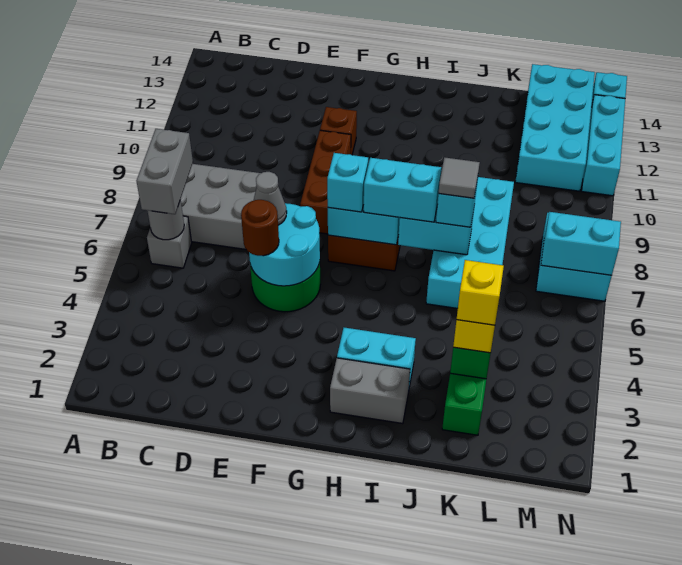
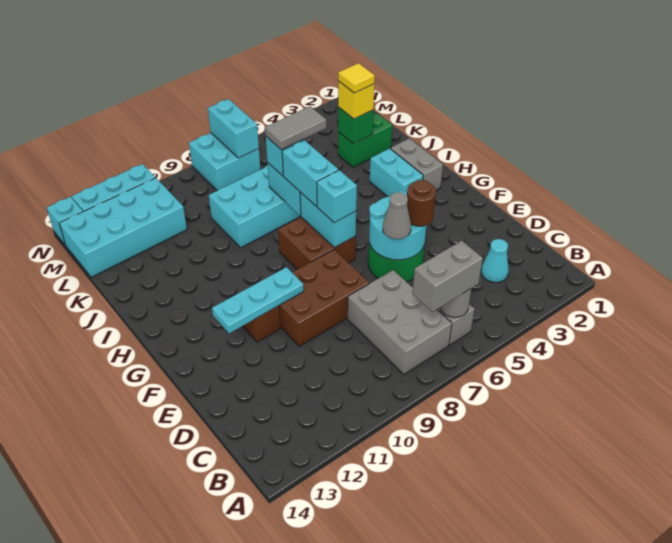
none -> cyan 1x1 cone [481,239,509,283]
brown 1x3 brick [300,130,351,234] -> brown 2x3 brick [279,250,369,346]
none -> cyan 1x3 plate [212,267,304,333]
grey 1x1 tile [439,157,480,198] -> grey 1x2 tile [265,106,326,150]
yellow 1x1 brick [457,260,504,325] -> yellow 1x1 tile [338,63,375,93]

